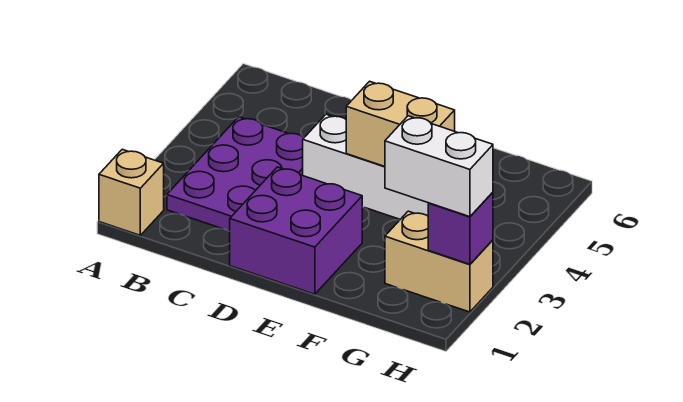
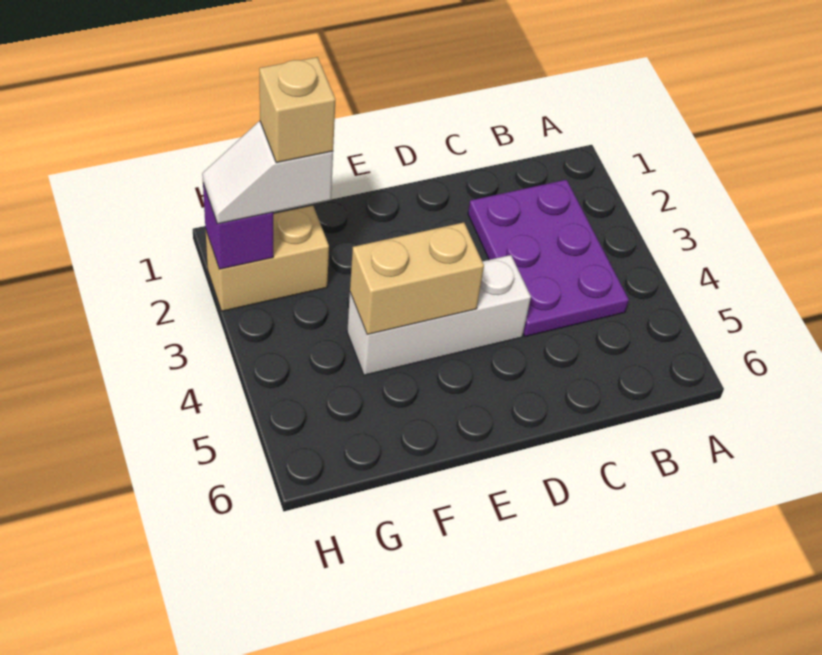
tan 1x1 brick [99,149,164,235] -> tan 1x1 brick moved to [259,57,335,163]
purple 2x2 brick [230,167,362,294] -> none
white 1x2 brick [385,116,493,217] -> white 1x2 slope [202,121,333,224]

